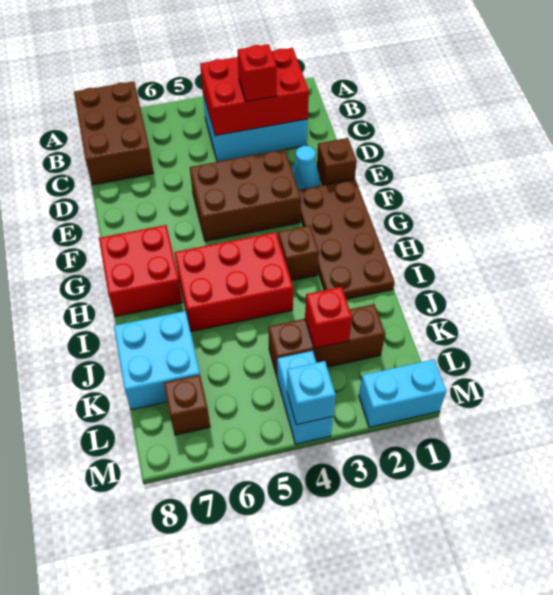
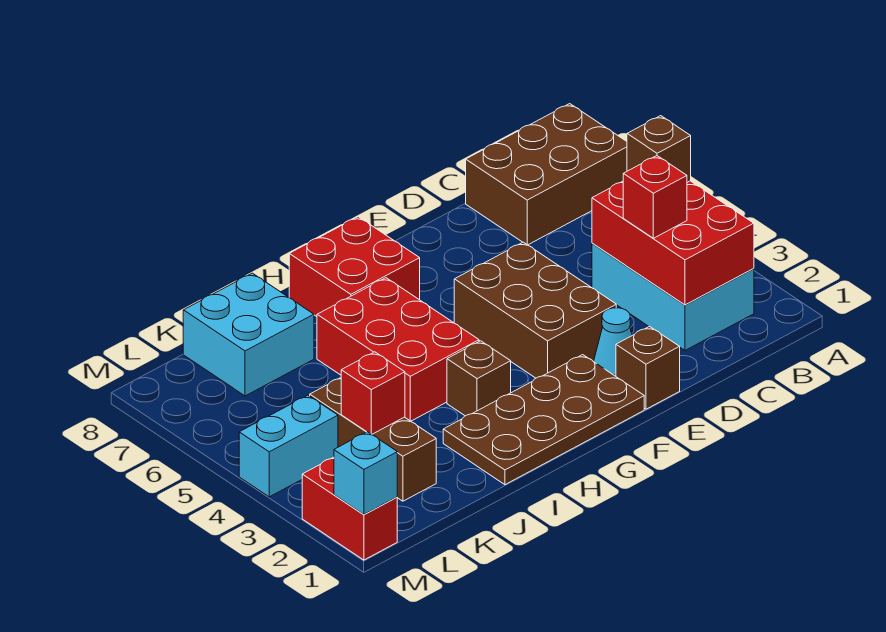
brown 1x1 brick [164,375,210,435] -> brown 1x1 brick moved to [627,116,691,182]
cyan 1x2 brick [359,359,446,427] -> red 1x2 brick [302,457,397,560]
cyan 1x1 brick [287,361,336,425] -> cyan 1x1 brick moved to [334,432,397,514]

